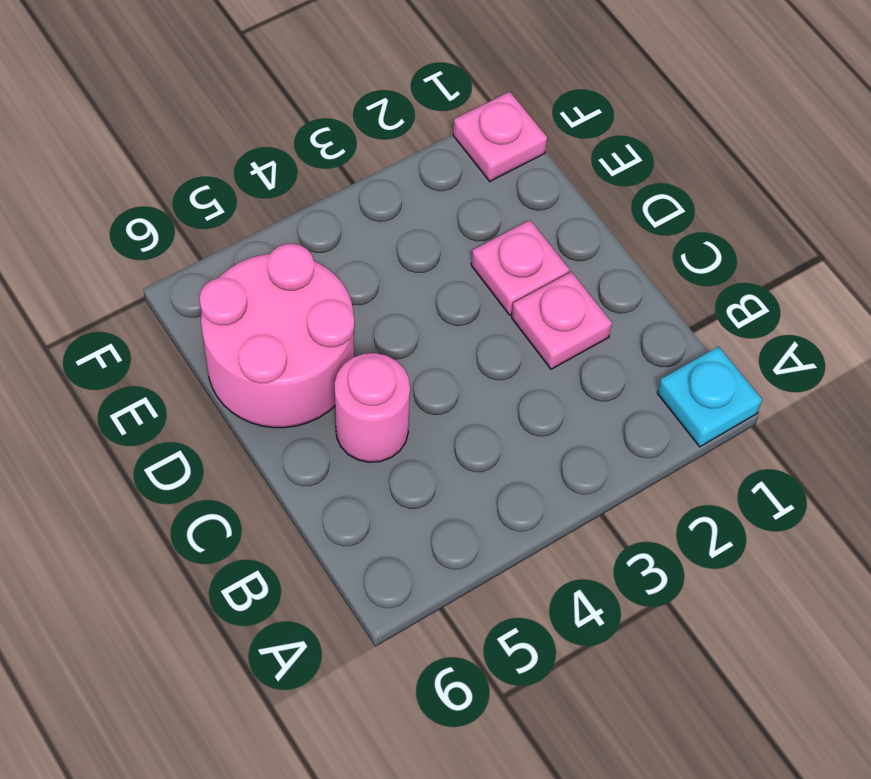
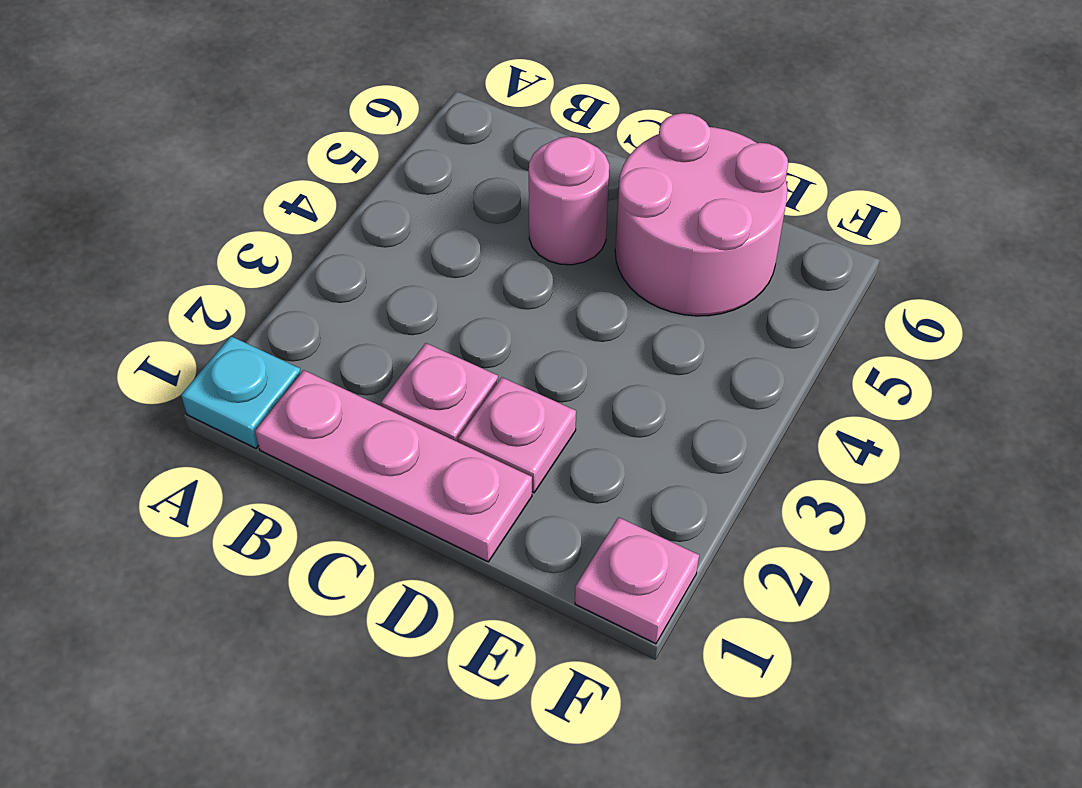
none -> pink 1x3 plate [255,370,532,562]

